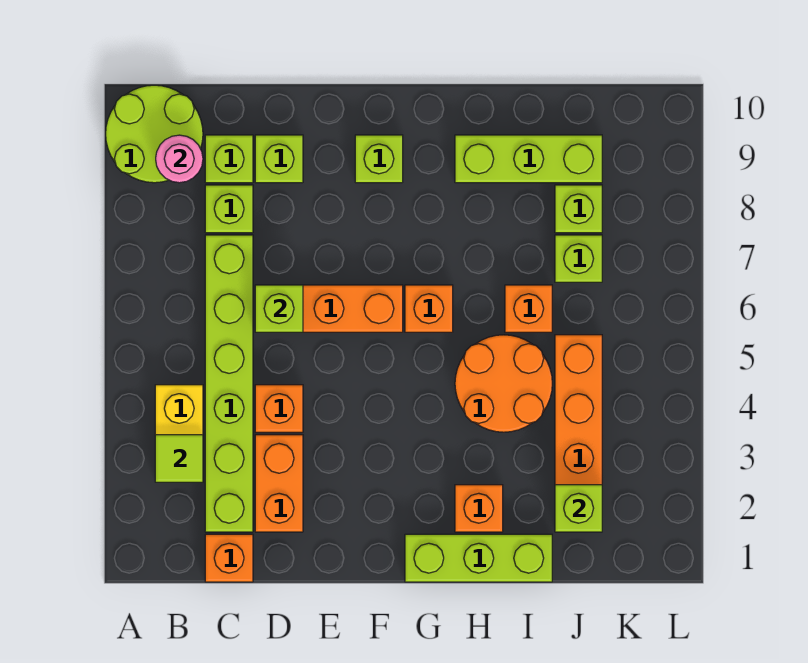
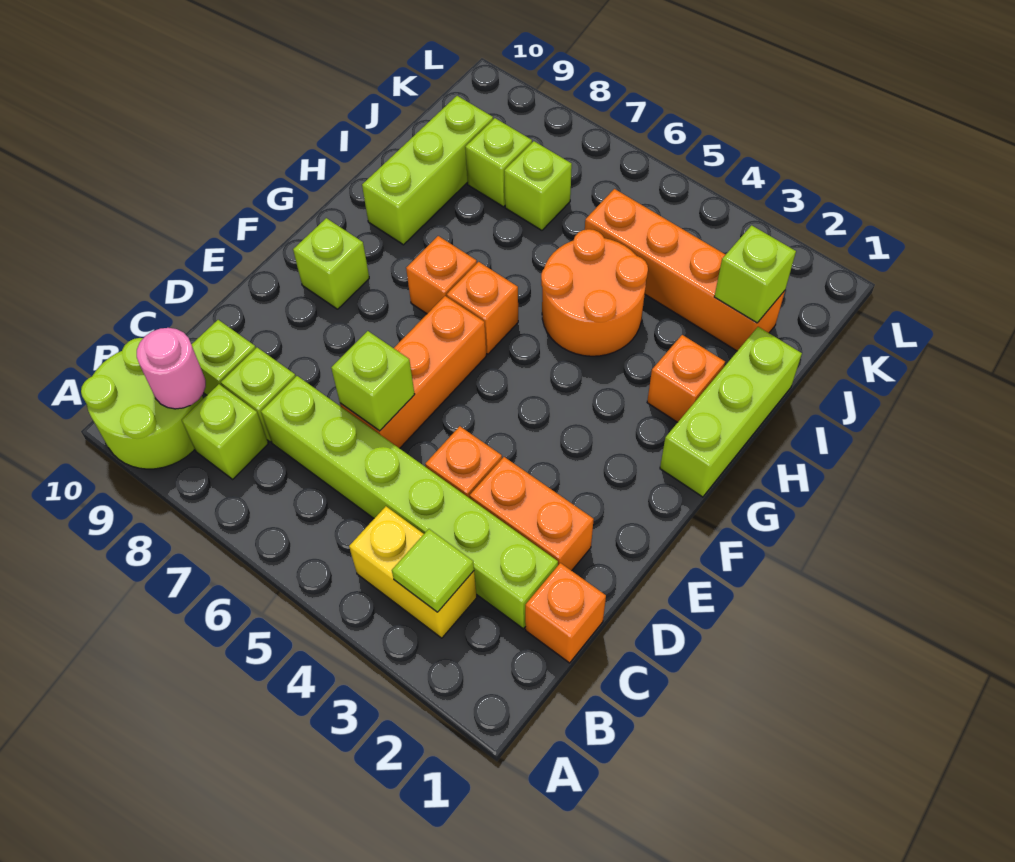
lime 1x1 brick [255,135,303,183] -> lime 1x1 brick moved to [182,384,268,479]
orange 1x1 brick [505,285,552,332] -> orange 1x1 brick moved to [406,236,477,314]

